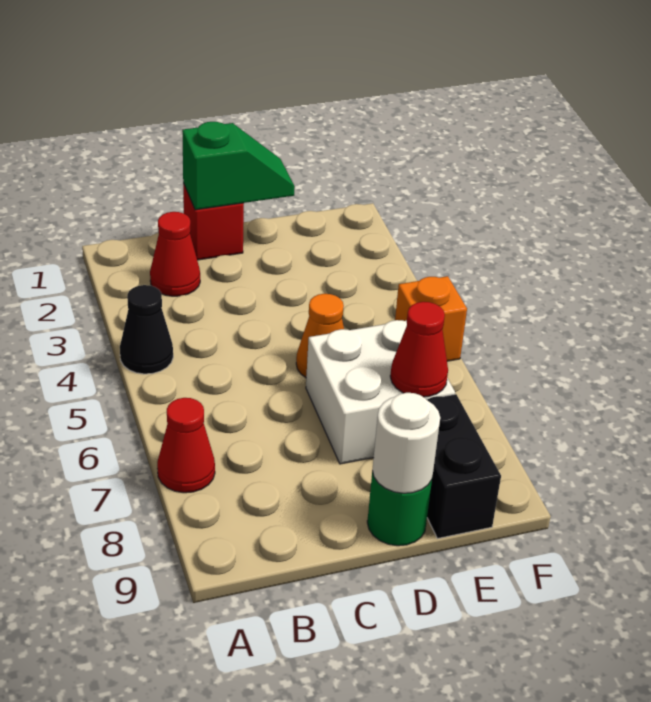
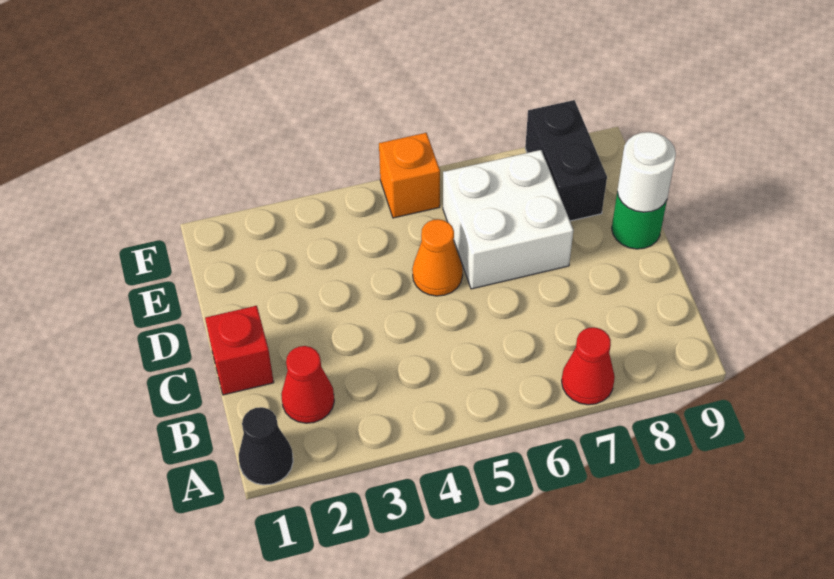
black 1x1 cone [120,285,173,374] -> black 1x1 cone moved to [239,407,293,485]
green 1x2 slope [182,122,295,210] -> none
red 1x1 cone [390,302,448,397] -> none
black 1x2 brick [427,394,501,539] -> black 1x2 brick turned to [525,100,607,221]

